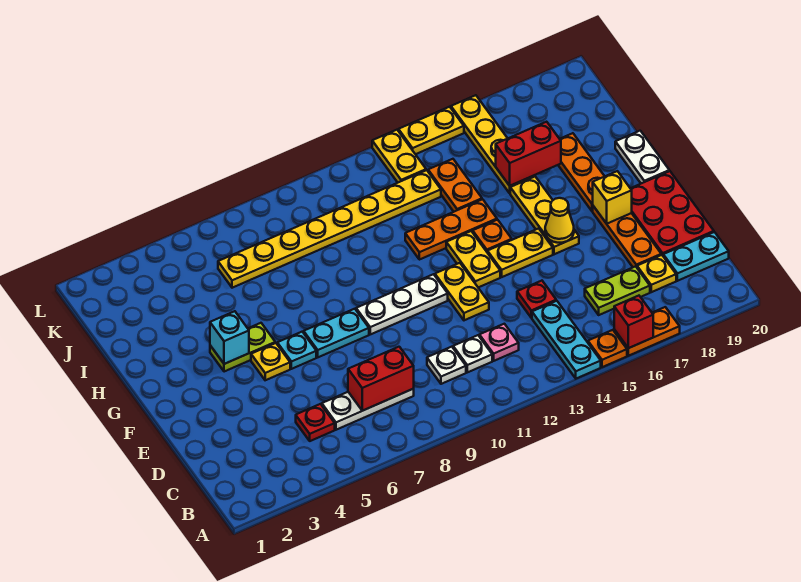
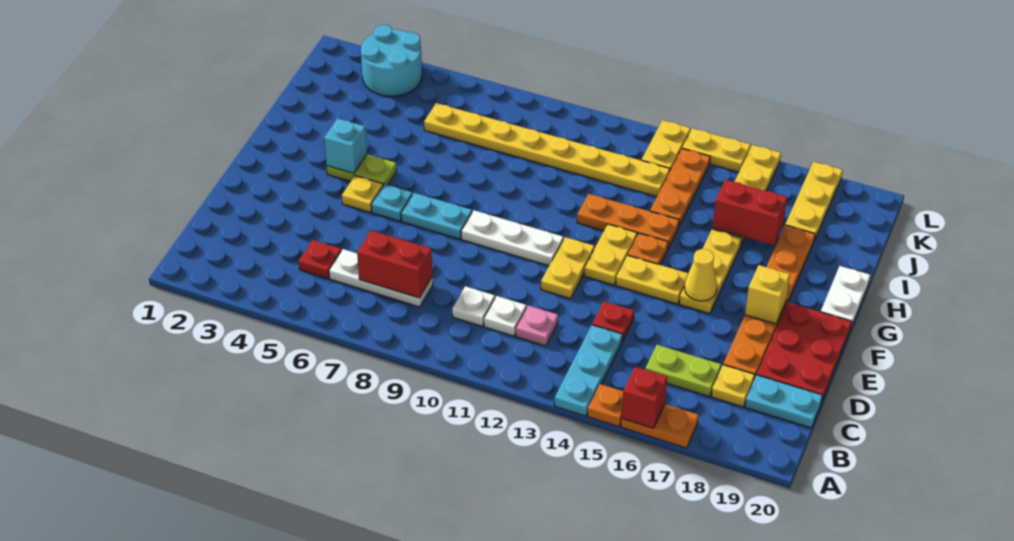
orange 1x2 plate [428,159,482,212] -> orange 1x3 plate [650,149,710,226]
none -> yellow 1x3 plate [785,162,843,241]
none -> cyan 2x2 round brick [361,25,422,96]

